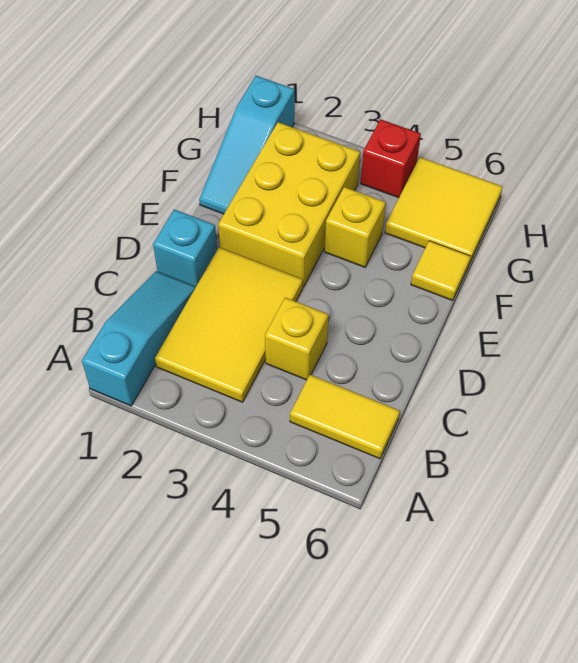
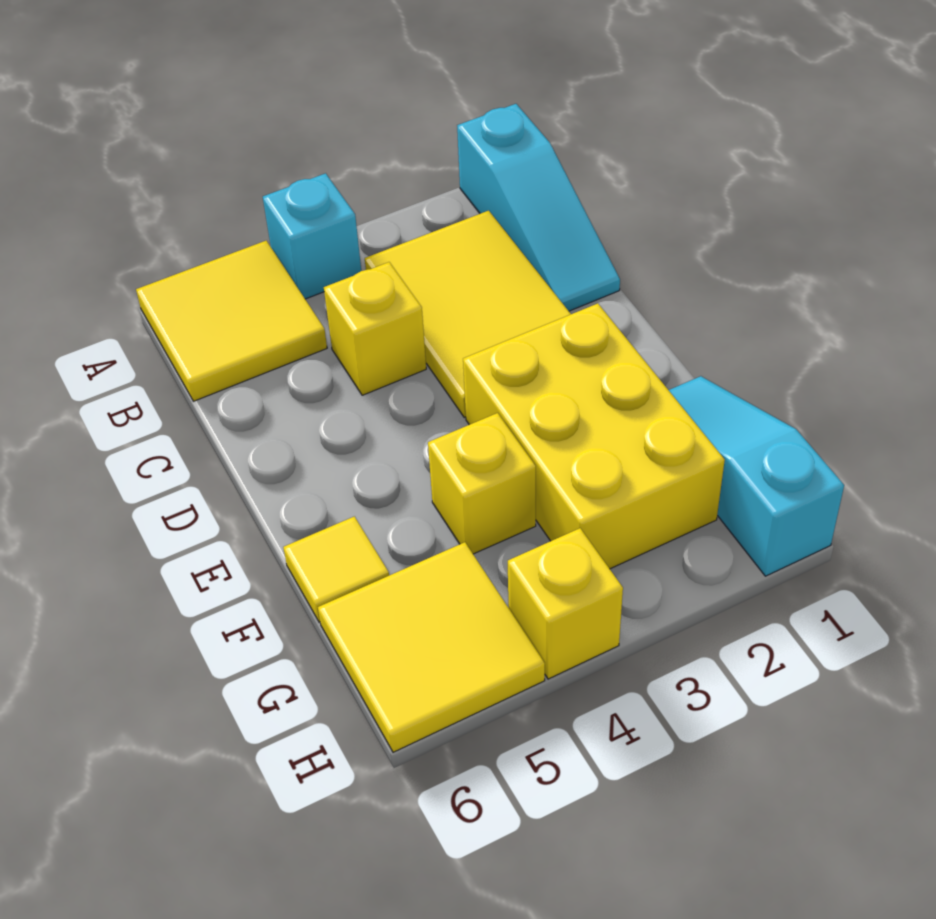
yellow 1x2 tile [290,375,400,459] -> yellow 2x2 tile [136,241,327,401]
cyan 1x1 brick [153,209,217,287] -> cyan 1x1 brick moved to [263,173,361,299]
red 1x1 brick [361,119,421,198] -> yellow 1x1 brick [508,528,623,679]

